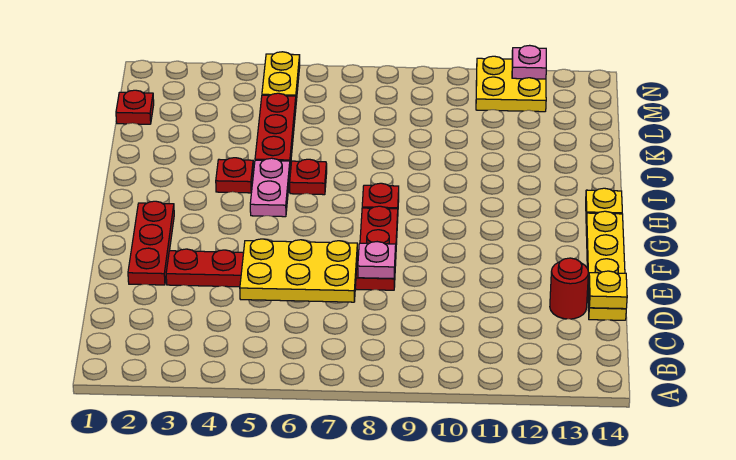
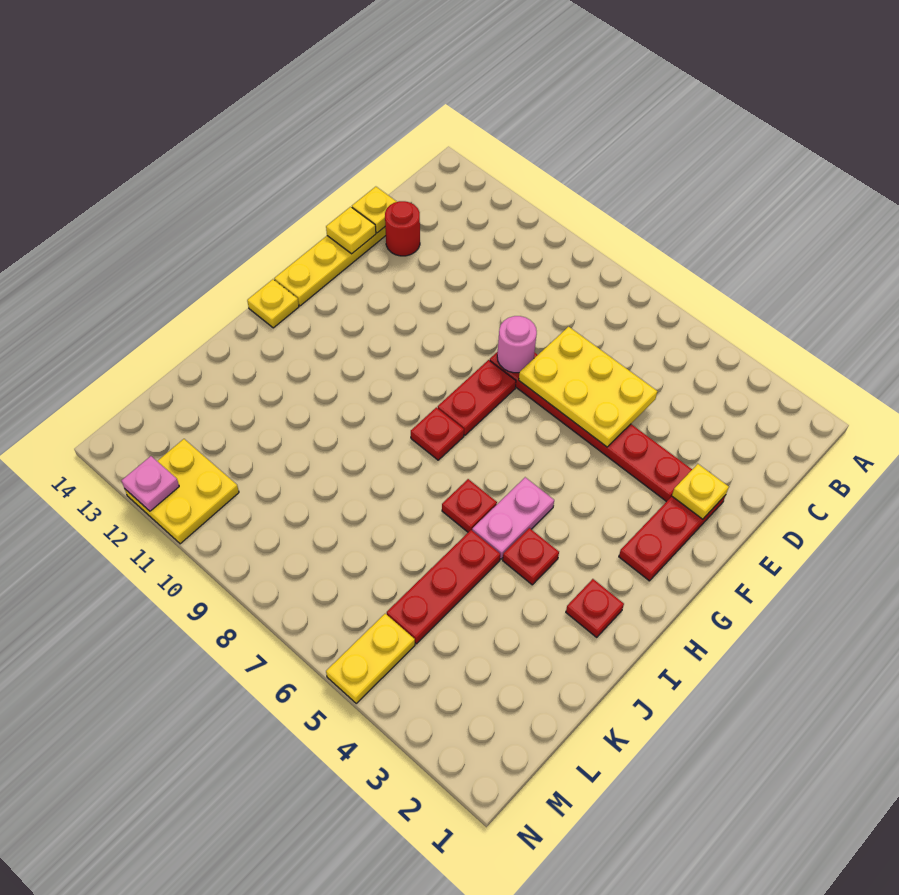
none -> yellow 1x1 plate [672,464,729,519]
pink 1x1 plate [358,242,396,279] -> pink 1x1 round brick [497,316,537,373]
none -> yellow 1x1 plate [326,207,376,254]
red 1x1 plate [116,90,154,124] -> red 1x1 plate moved to [566,579,624,637]

